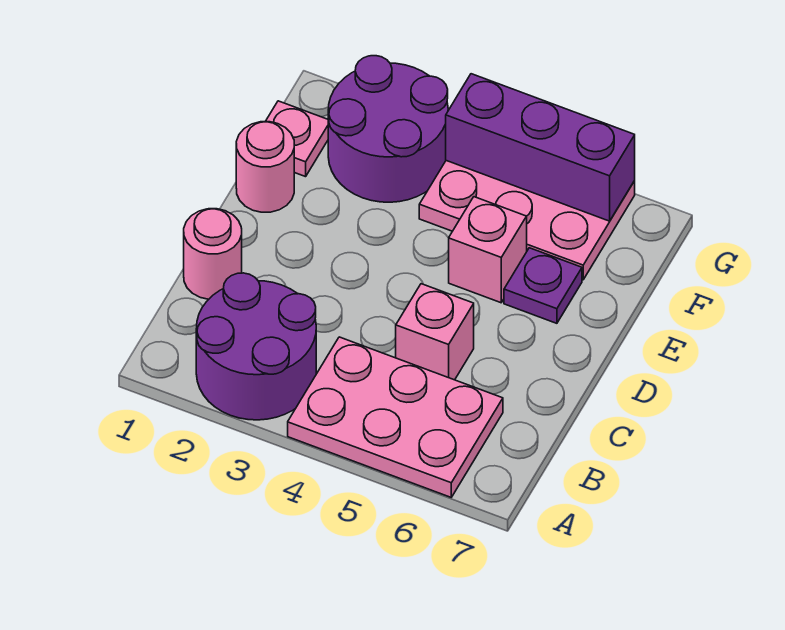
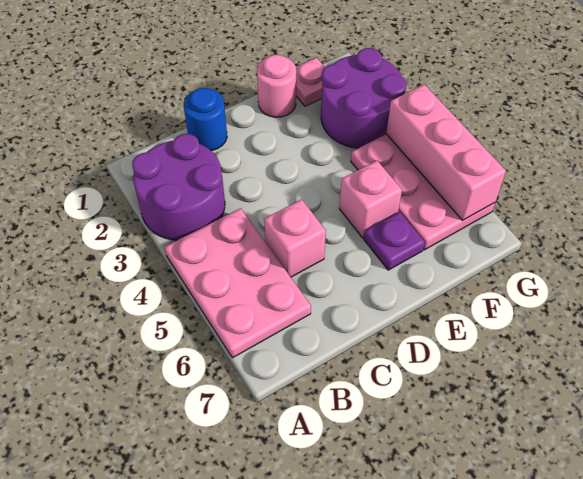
pink 1x1 round brick [184,209,242,299] -> blue 1x1 round brick [184,88,227,151]
purple 1x3 brick [446,74,635,221] -> pink 1x3 brick [386,84,506,220]

